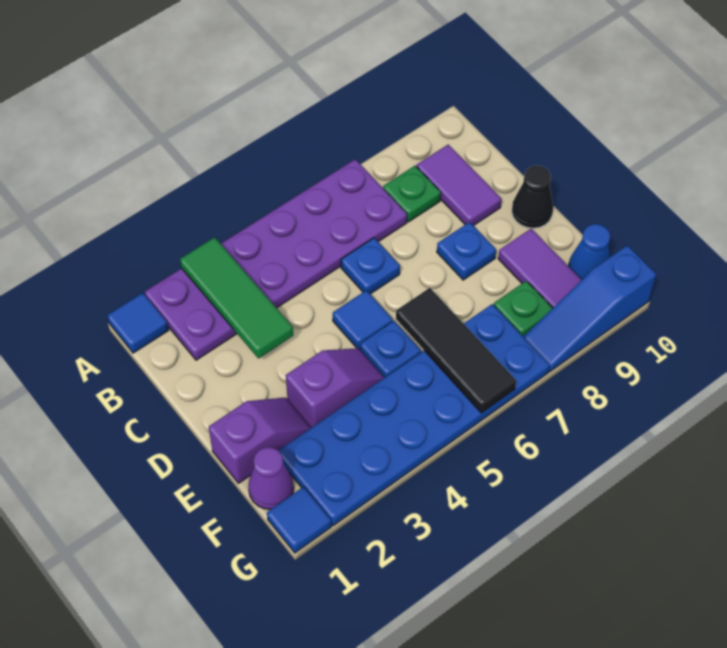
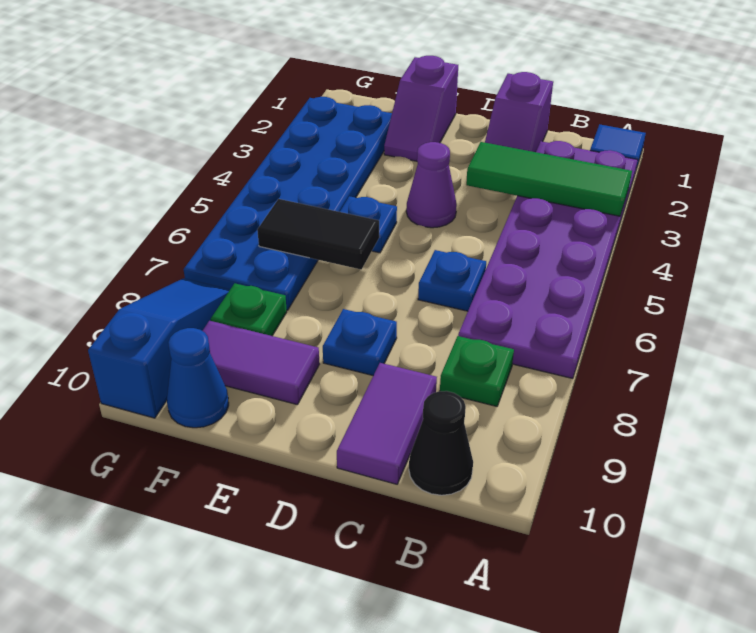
purple 1x2 tile [417,145,502,226] -> purple 1x2 tile turned to [337,363,437,484]
blue 1x1 tile [333,290,393,349] -> none
black 1x1 cone [512,166,553,228] -> black 1x1 cone moved to [409,391,473,495]
purple 1x2 slope [286,348,384,428] -> purple 1x2 slope moved to [485,72,553,152]
black 1x3 tile [396,288,516,413] -> black 1x2 tile [257,199,379,269]
purple 1x1 cone [248,447,294,510] -> purple 1x1 cone moved to [406,142,457,228]
blue 1x1 tile [267,487,331,553] -> none

